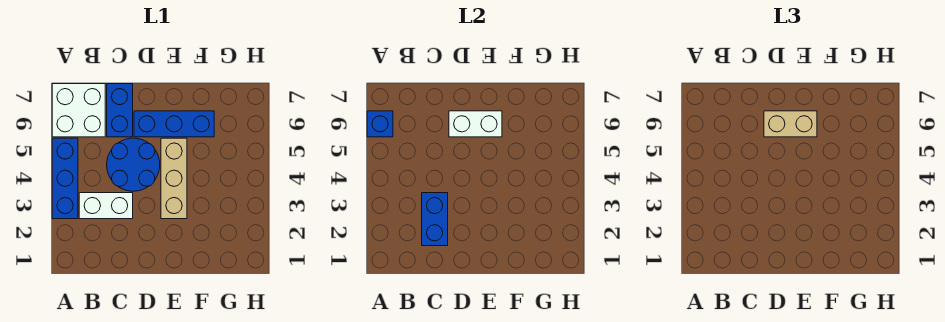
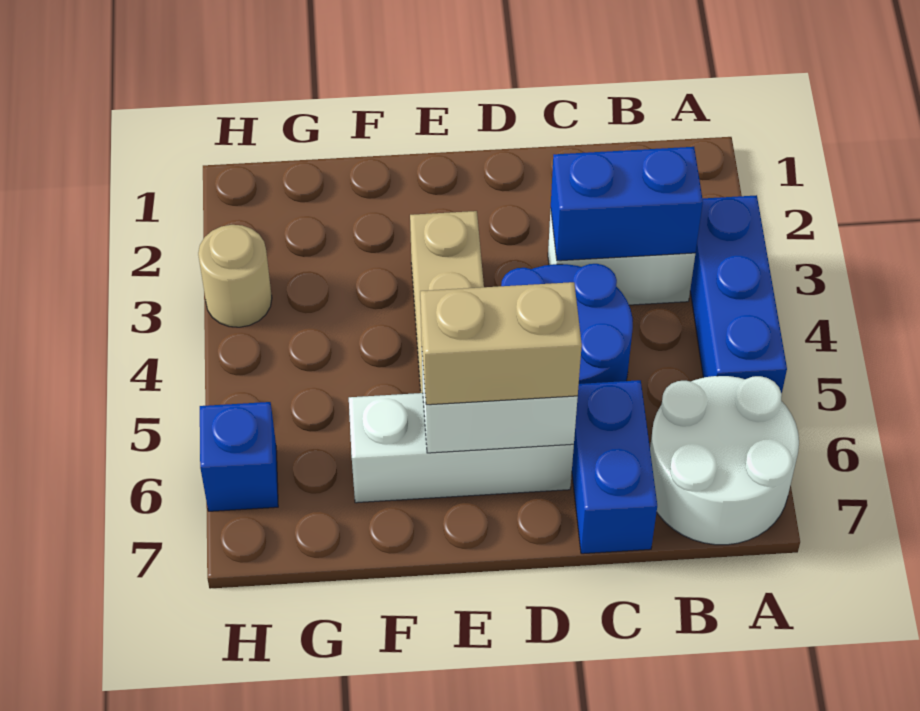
white 2x2 brick [52,84,105,137] -> white 2x2 round brick [650,376,799,545]
blue 1x1 brick [367,111,393,137] -> blue 1x1 brick moved to [200,402,278,511]
blue 1x2 brick [422,193,448,246] -> blue 1x2 brick turned to [551,147,703,261]
blue 1x3 brick [134,111,214,137] -> white 1x3 brick [349,393,574,503]
none -> tan 1x1 round brick [198,225,272,327]

